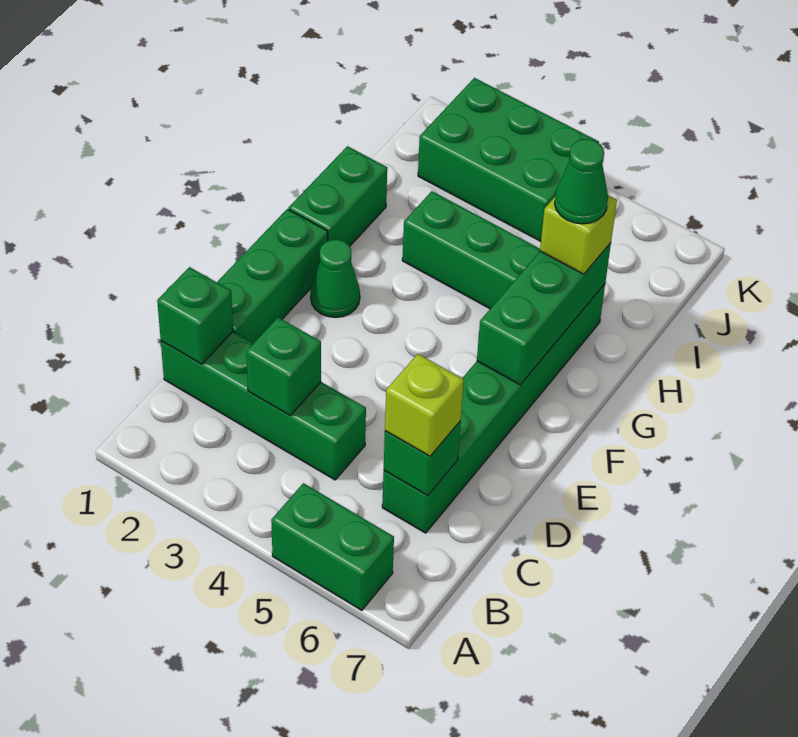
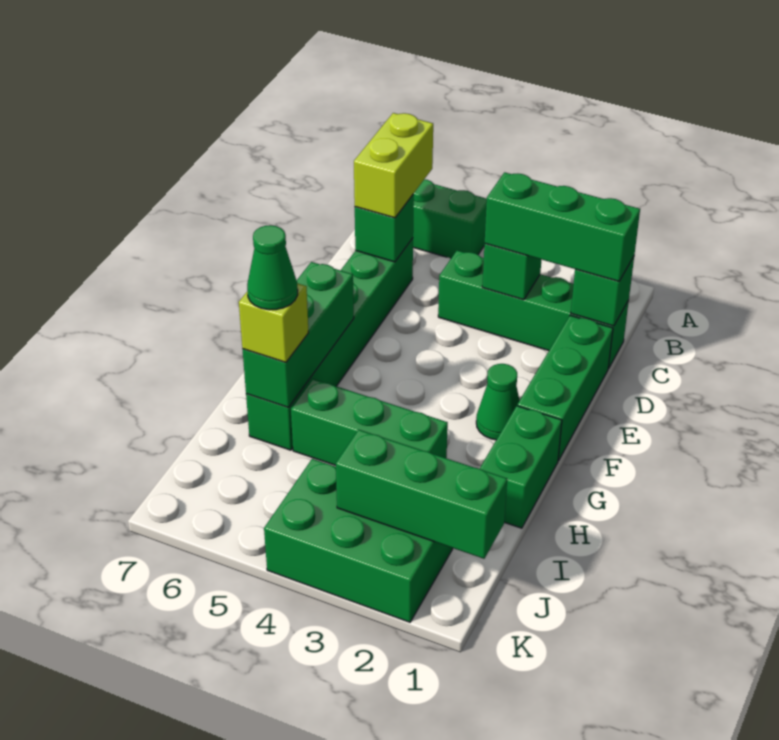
none -> green 1x3 brick [485,172,640,281]
lime 1x1 brick [385,354,464,456] -> lime 1x2 brick [354,113,433,218]
none -> green 1x3 brick [336,430,507,559]

